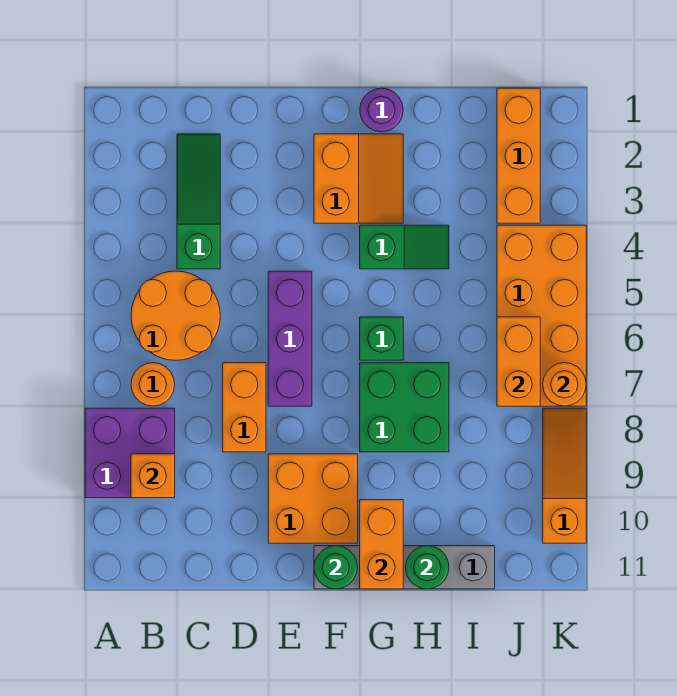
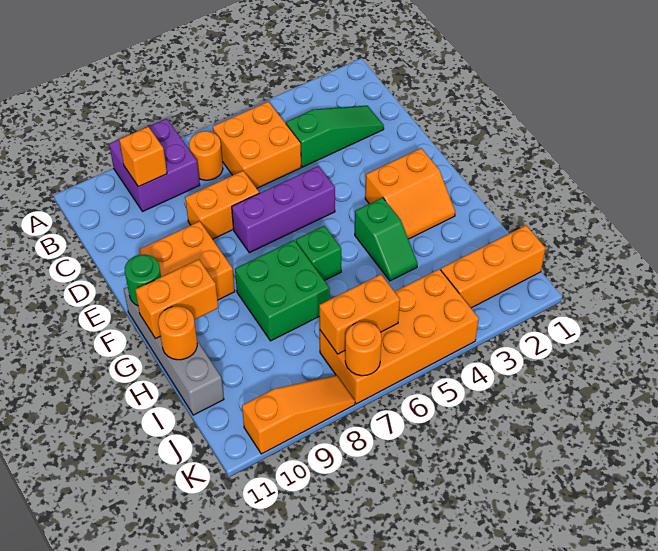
orange 2x2 round brick [131,271,220,360] -> orange 2x2 brick [213,101,301,188]
purple 1x1 round brick [360,88,403,132] -> none
green 1x1 round brick [406,546,449,589] -> orange 1x1 round brick [158,306,197,360]

